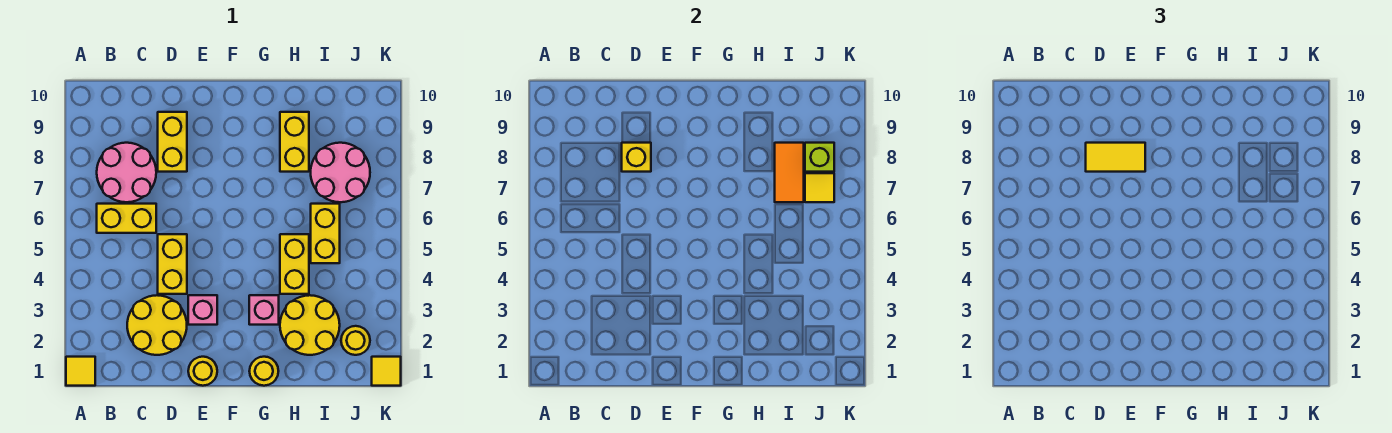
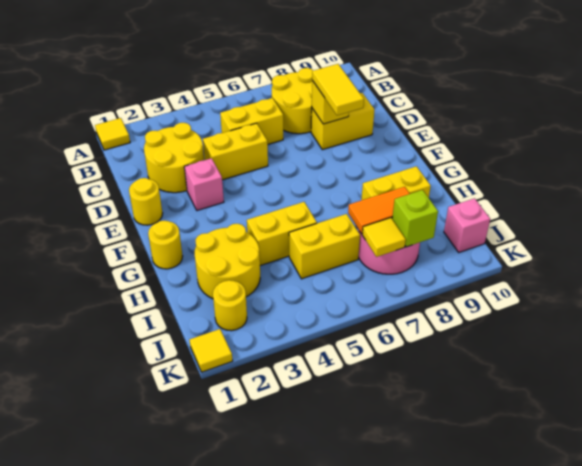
yellow 1x2 brick [97,204,156,233] -> yellow 1x2 brick turned to [220,98,283,144]
pink 2x2 round brick [97,143,156,202] -> yellow 2x2 round brick [272,68,313,134]
pink 1x1 brick [249,295,279,325] -> pink 1x1 brick moved to [444,198,490,252]

